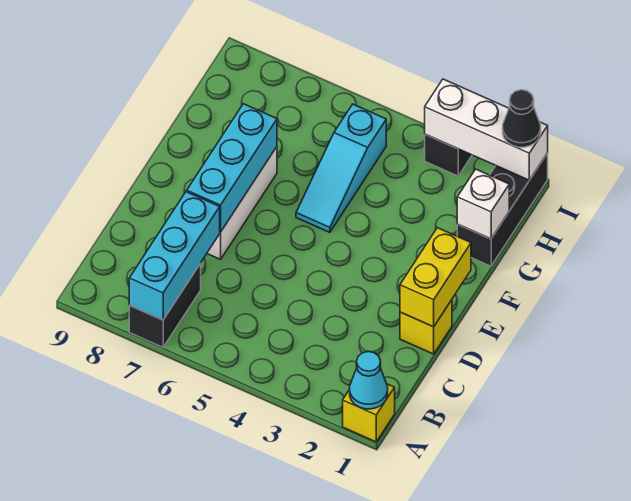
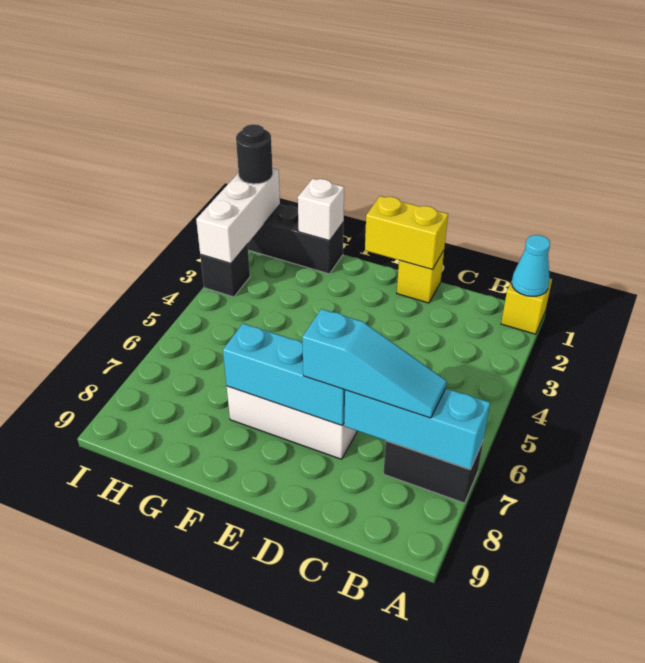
cyan 1x3 slope [296,104,386,232] -> cyan 1x3 slope moved to [302,309,447,418]
black 1x1 cone [503,90,541,147] -> black 1x1 round brick [236,124,273,184]

